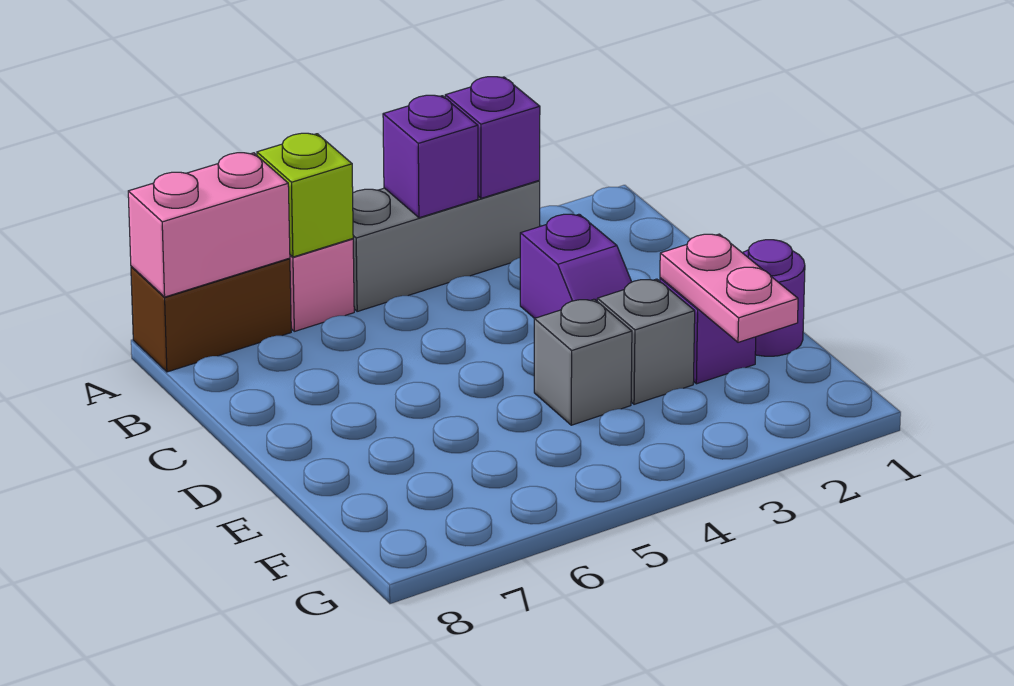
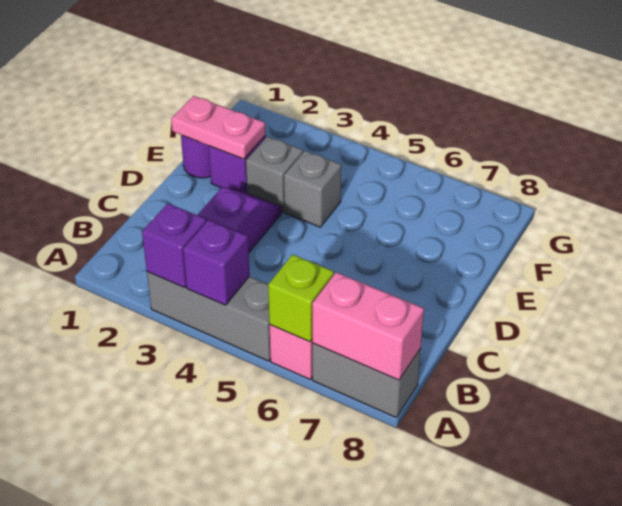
brown 1x2 brick [131,258,291,372] -> grey 1x2 brick [312,343,421,417]
pink 1x2 plate [660,234,798,342] -> pink 1x2 plate turned to [171,96,265,159]

